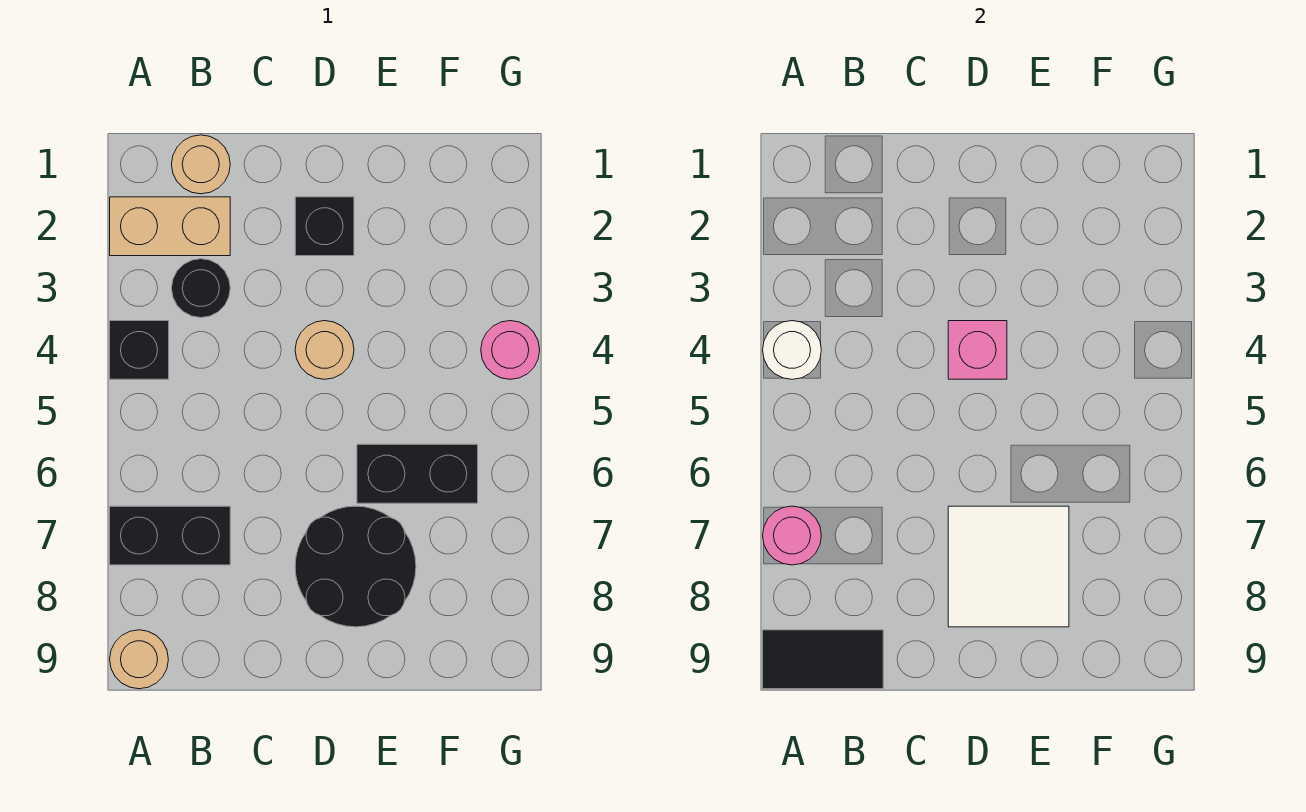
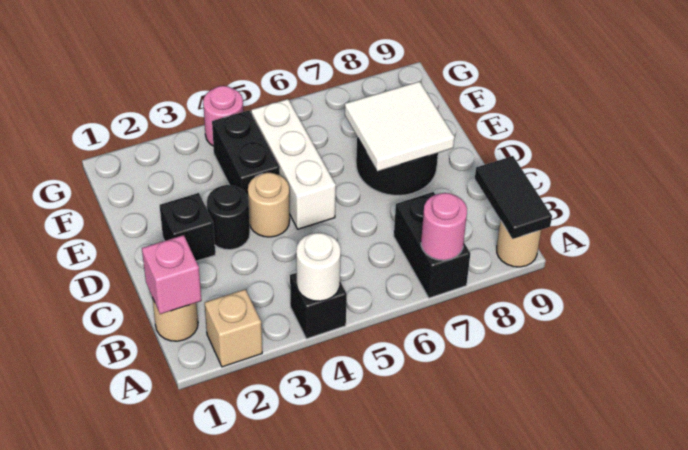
tan 1x2 brick [110,197,230,256] -> tan 1x1 brick [205,289,262,367]
black 1x1 round brick [172,259,230,318] -> black 1x1 round brick moved to [207,185,250,250]
pink 1x1 brick [948,321,1007,379] -> pink 1x1 brick moved to [142,235,202,314]
none -> white 1x3 brick [251,99,336,229]
black 1x2 brick [357,444,478,503] -> black 1x2 brick moved to [212,110,280,196]

